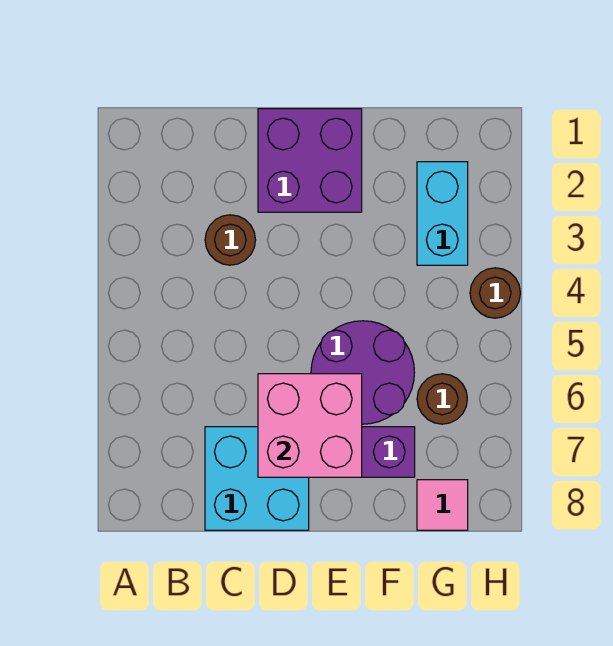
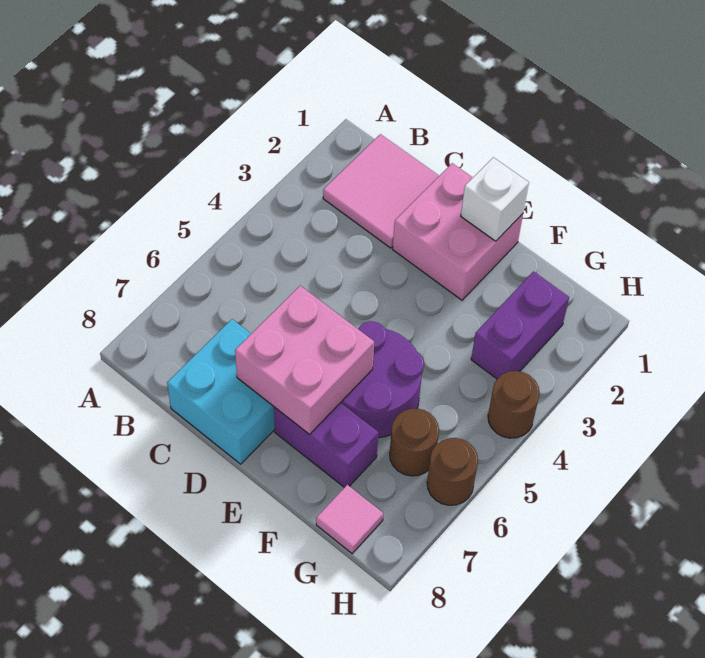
none -> pink 2x2 tile [323,134,439,248]
brown 1x1 round brick [205,215,255,265] -> brown 1x1 round brick moved to [427,438,478,505]
purple 2x2 brick [258,109,362,212] -> pink 2x2 brick [393,163,523,300]
none -> white 1x1 brick [461,157,529,241]
cyan 1x2 brick [417,162,468,265] -> purple 1x2 brick [471,272,569,379]

